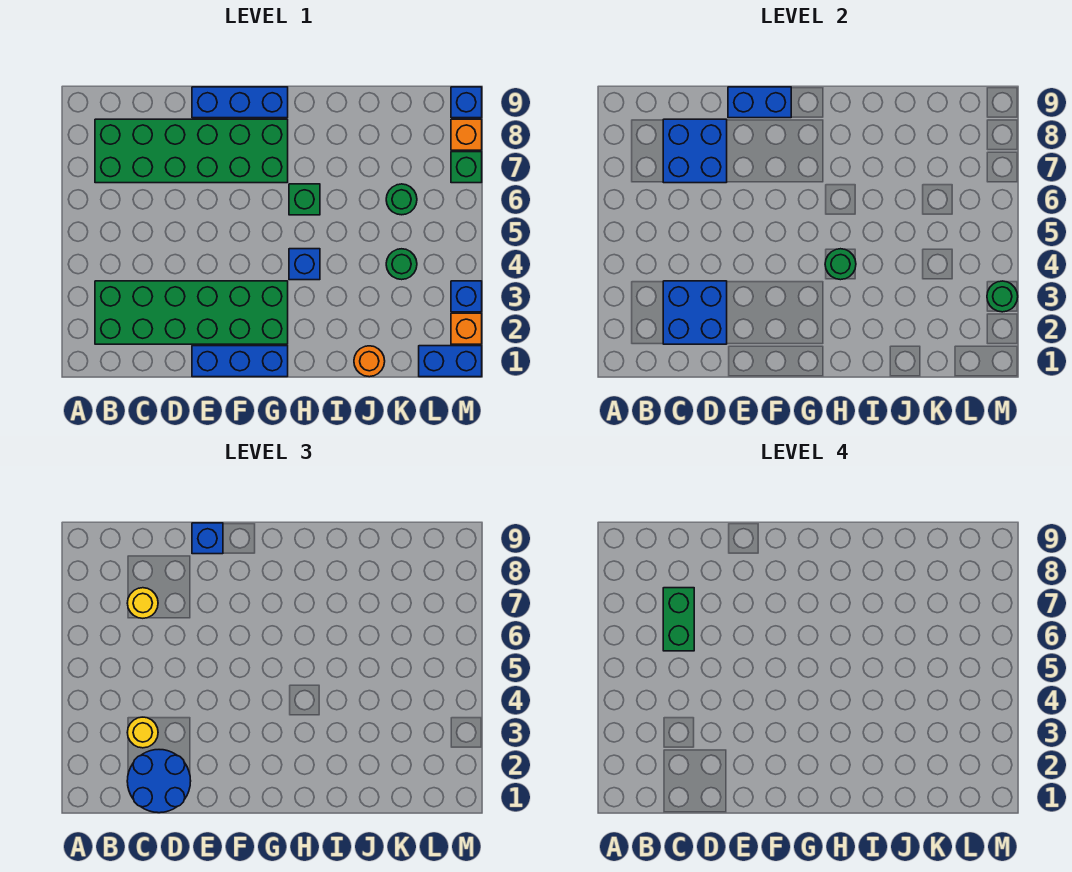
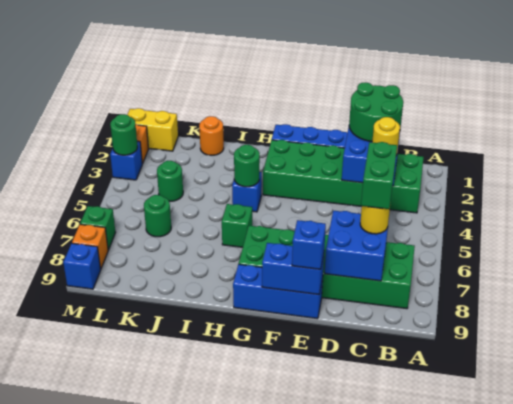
blue 2x2 round brick [127,750,191,813] -> green 2x2 round brick [349,82,403,142]
blue 1x2 brick [419,346,482,377] -> yellow 1x2 brick [127,108,178,151]

